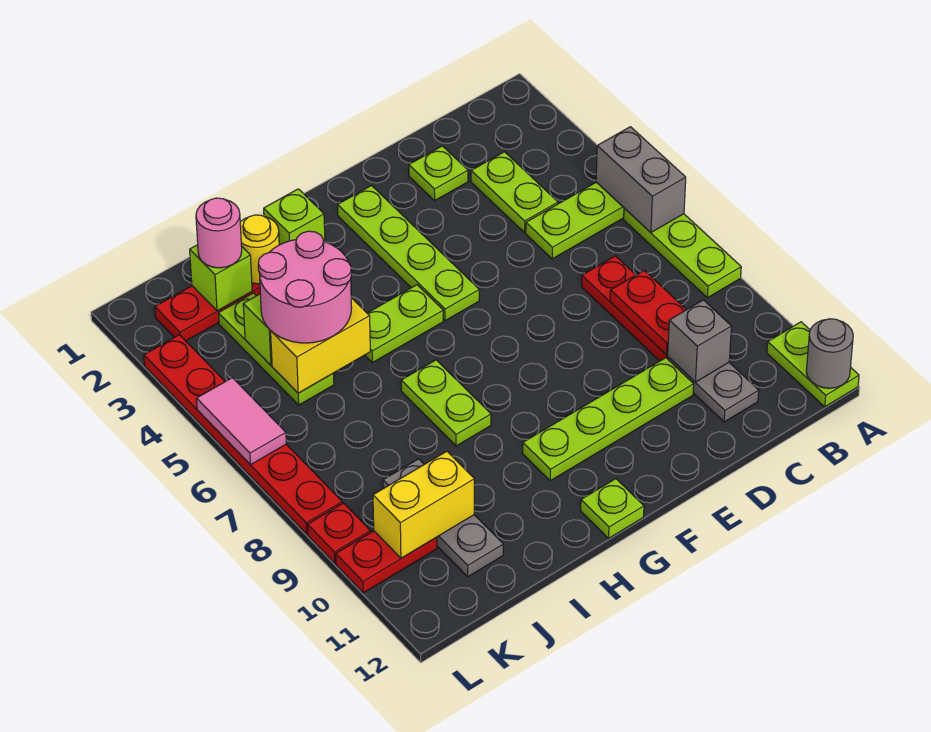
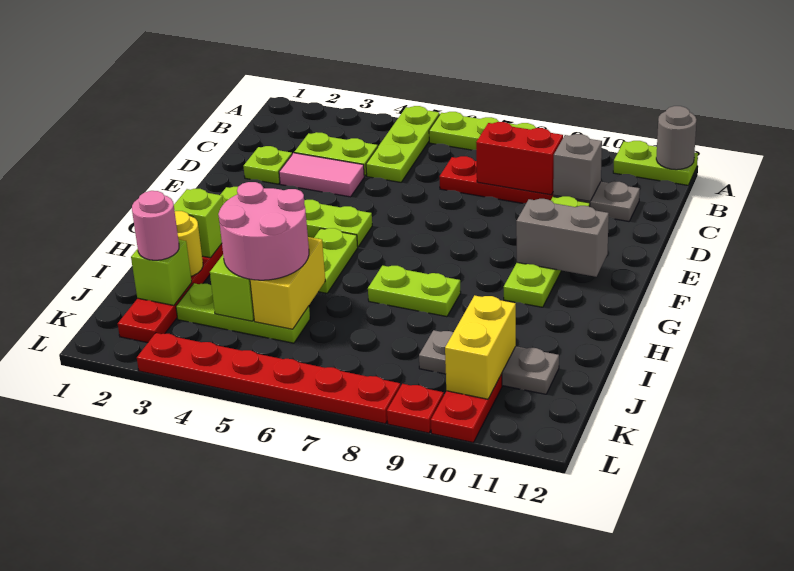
grey 1x2 brick [596,127,686,232] -> grey 1x2 brick moved to [516,199,609,277]
red 1x2 plate [610,270,686,355] -> red 1x2 brick [476,122,563,195]
lime 1x1 plate [581,479,644,538] -> none
pink 1x2 tile [197,378,286,465] -> pink 1x2 tile moved to [279,153,364,197]

